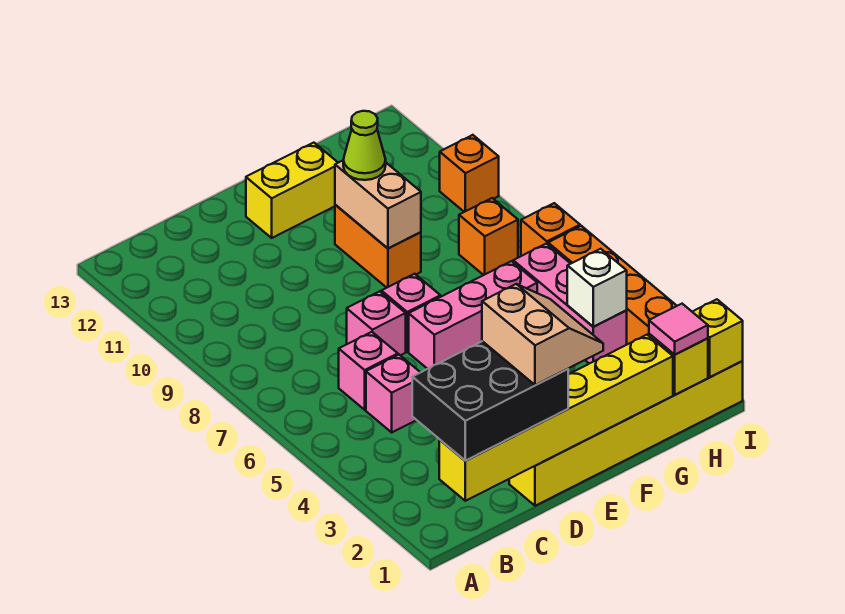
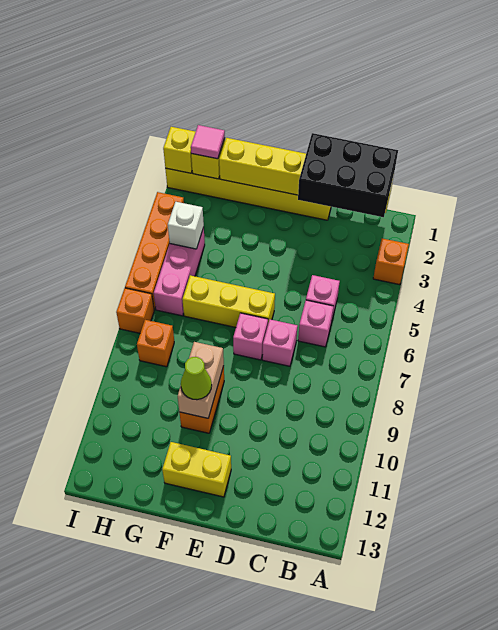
tan 2x2 slope [482,284,603,385] -> none
pink 1x3 brick [409,261,537,369] -> yellow 1x3 brick [182,275,275,327]
orange 1x1 brick [440,135,499,212] -> orange 1x1 brick moved to [373,238,409,285]

